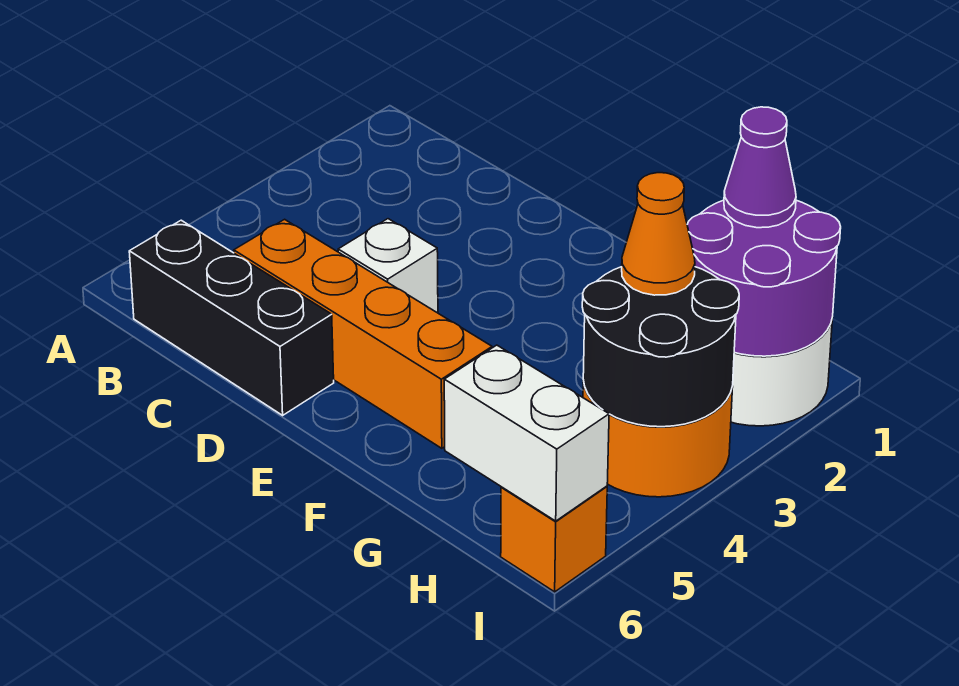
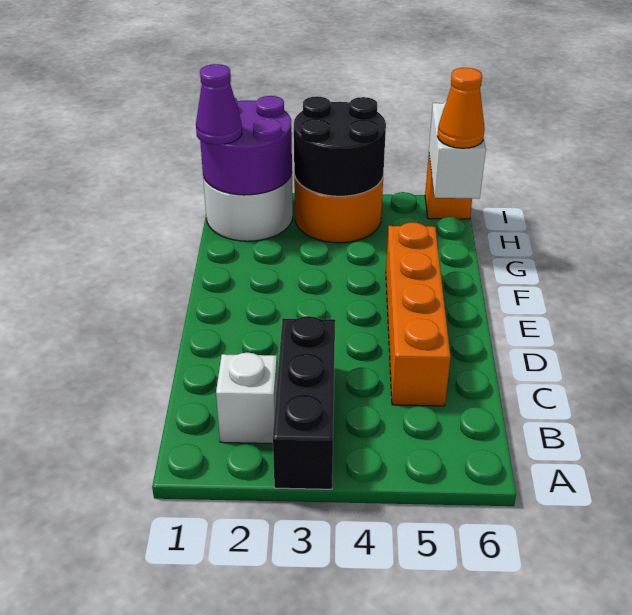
black 1x3 brick [129,220,334,415] -> black 1x3 brick moved to [273,316,335,489]
white 1x1 brick [338,219,438,313] -> white 1x1 brick moved to [216,353,277,444]
orange 1x1 cone [622,173,695,295] -> orange 1x1 cone moved to [437,68,485,148]

